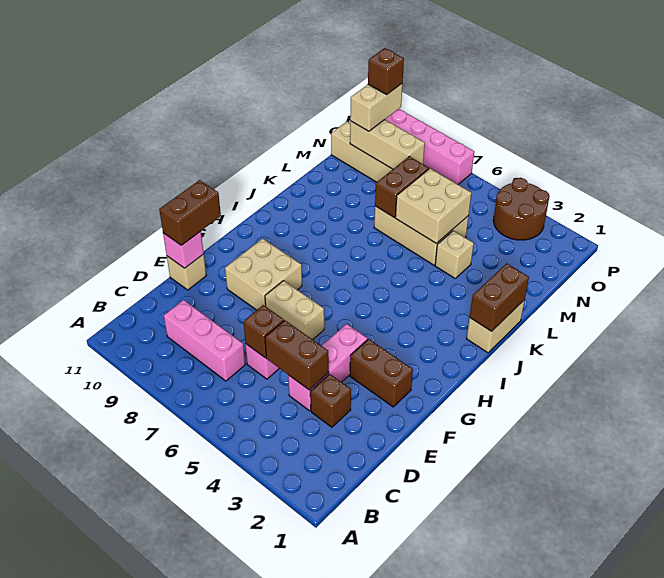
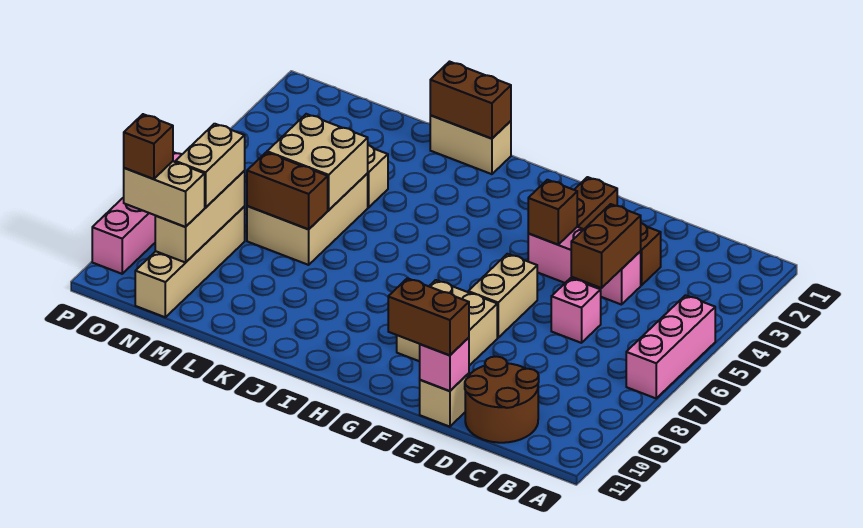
pink 1x3 brick [164,300,245,381] -> pink 1x3 brick moved to [626,295,715,398]
brown 1x1 brick [243,305,284,358] -> brown 1x1 brick moved to [528,180,577,245]
none -> tan 1x2 brick [175,124,245,208]
brown 2x2 round brick [493,178,550,240] -> brown 2x2 round brick moved to [465,356,539,443]

